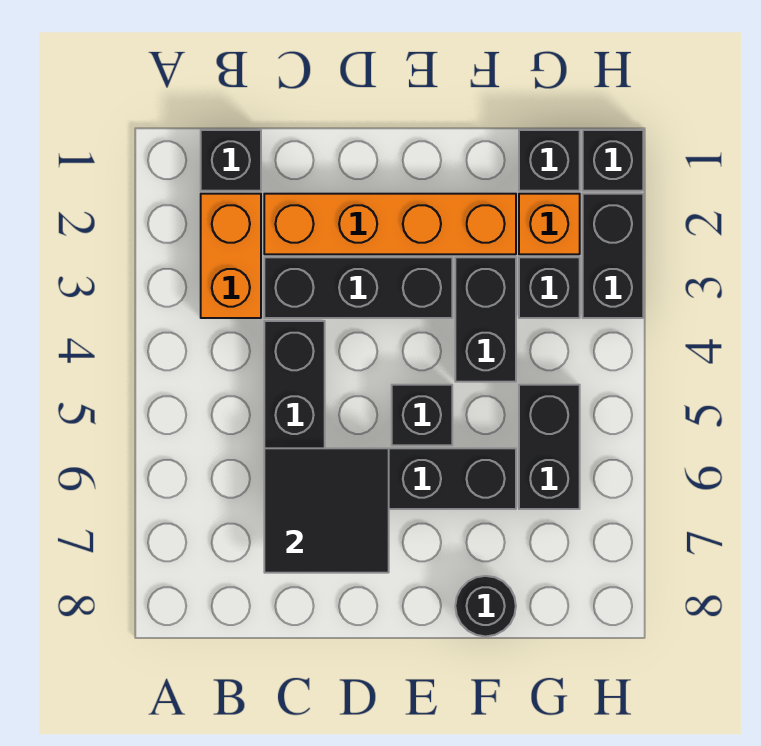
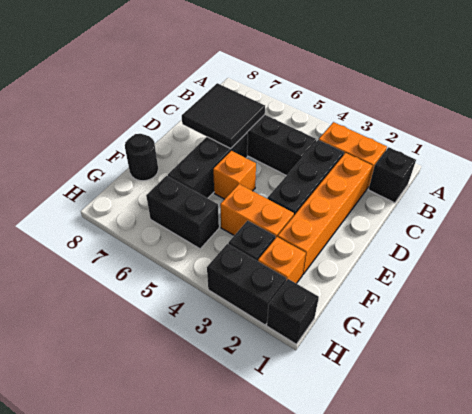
black 1x1 brick [392,385,452,445] -> orange 1x1 brick [213,151,256,199]
black 1x2 brick [455,257,516,382] -> orange 1x2 brick [220,184,294,238]
black 1x1 brick [519,130,580,191] -> none

